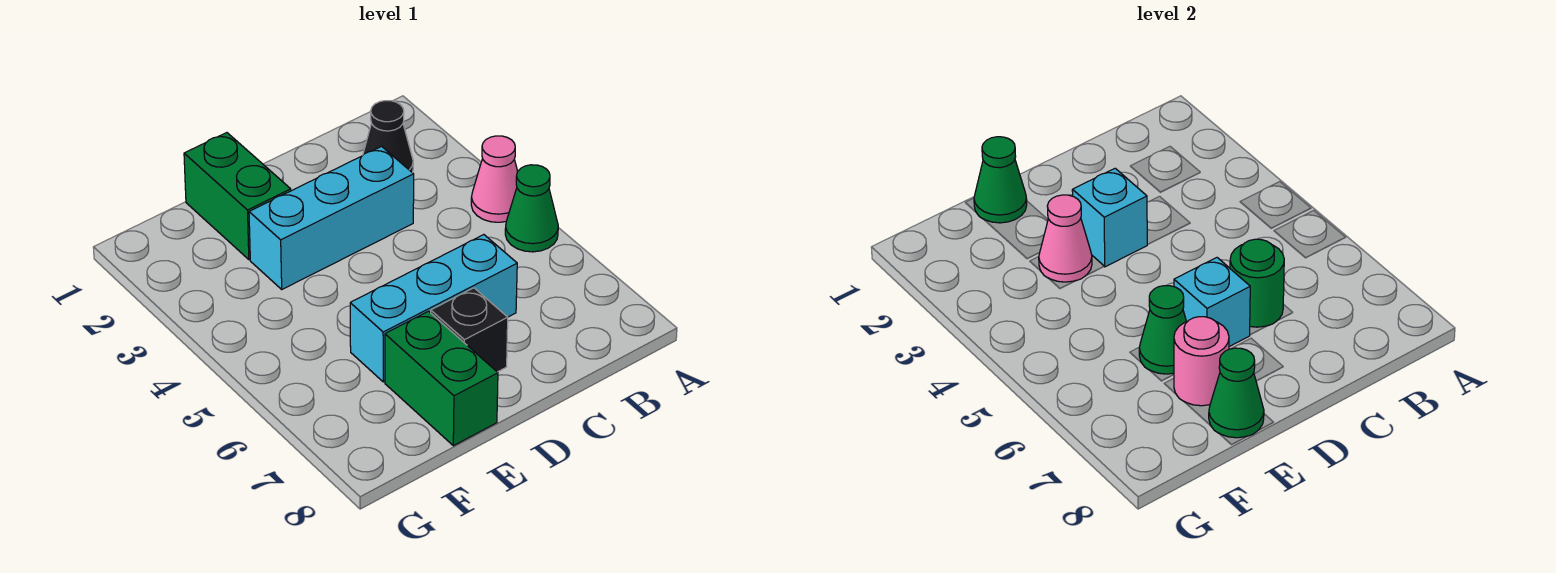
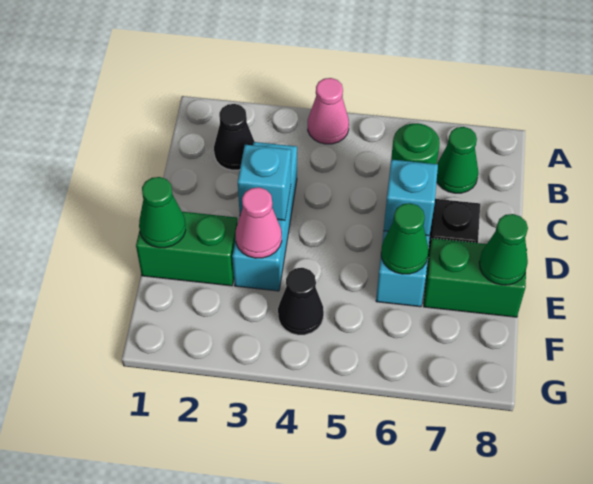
green 1x1 cone [505,165,558,252] -> green 1x1 cone moved to [437,127,478,193]
pink 1x1 round brick [1174,317,1229,406] -> none
none -> black 1x1 cone [278,268,324,335]

